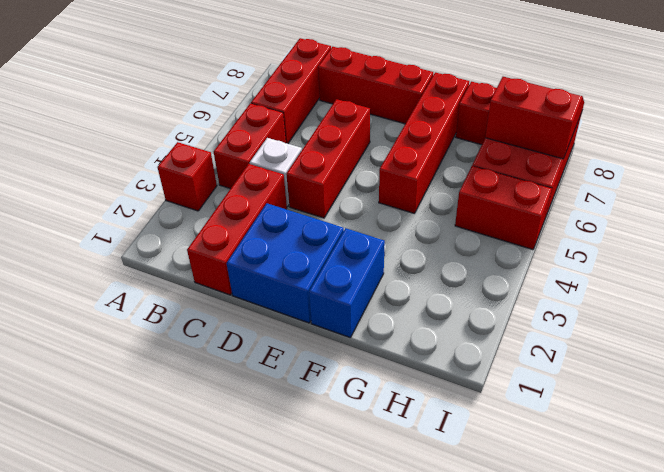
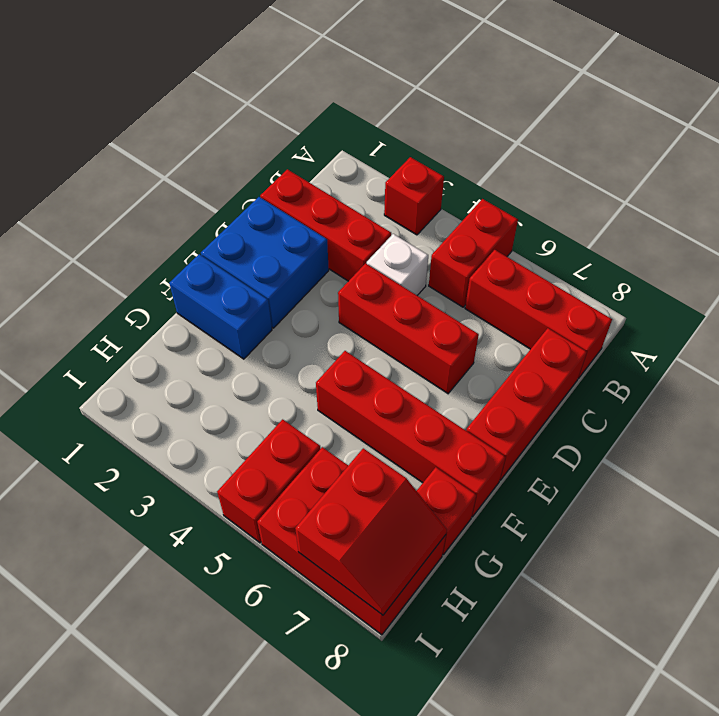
red 1x2 brick [214,103,286,189] -> red 1x2 brick turned to [429,199,518,307]

